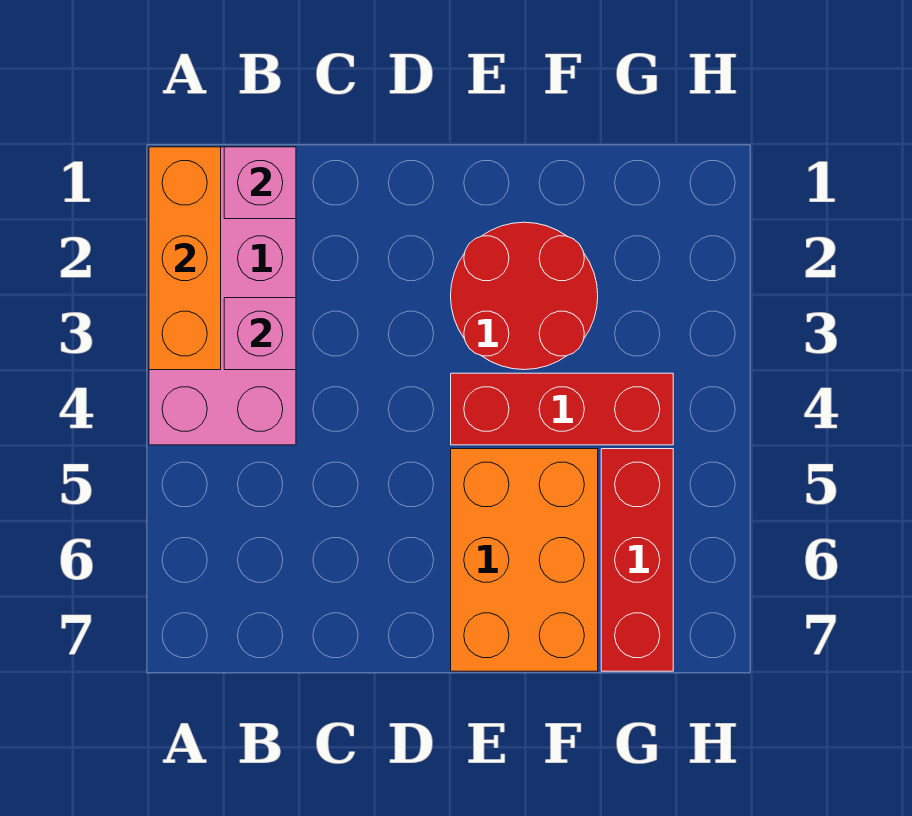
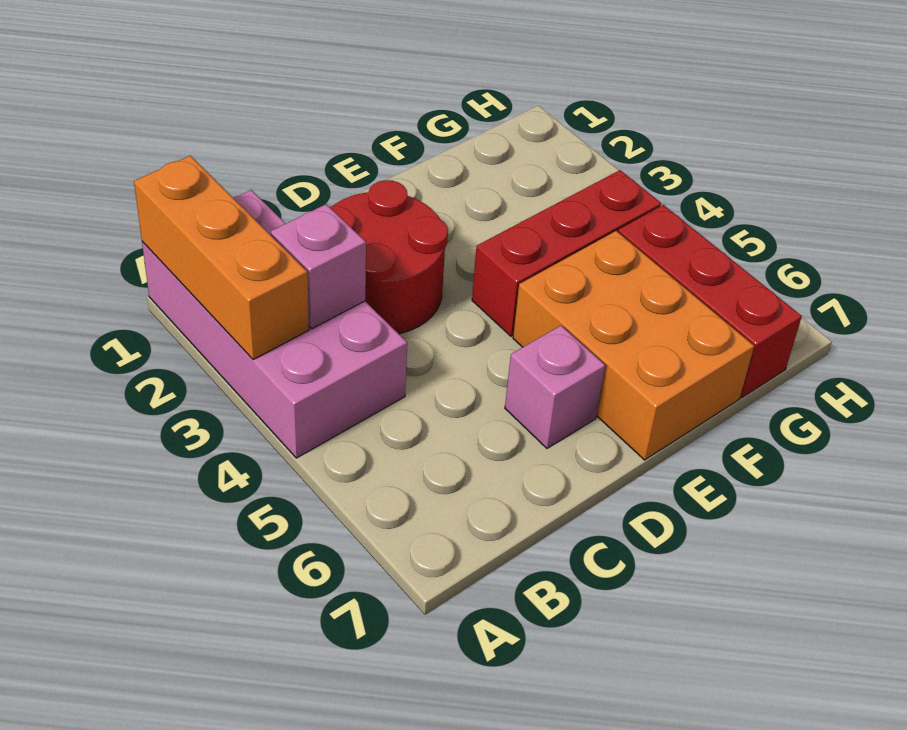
pink 1x1 brick [224,147,296,219] -> pink 1x1 brick moved to [505,326,605,448]
red 2x2 round brick [451,222,598,370] -> red 2x2 round brick moved to [330,180,448,334]

